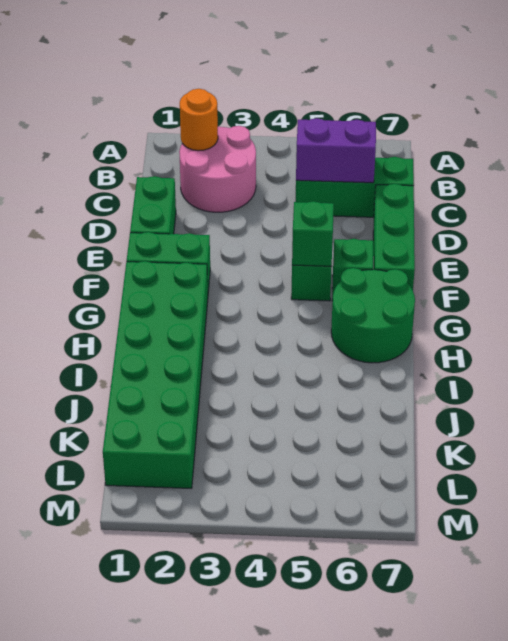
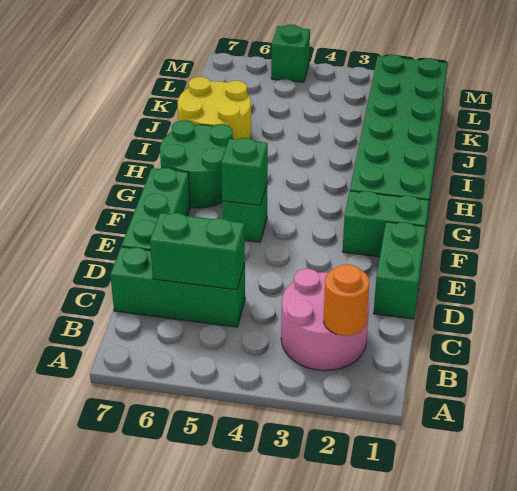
purple 1x2 brick [296,118,376,183] -> green 1x2 brick [150,213,245,290]
green 1x1 brick [332,239,373,301] -> green 1x1 brick moved to [271,25,310,82]
none -> yellow 2x2 round brick [178,77,251,139]

